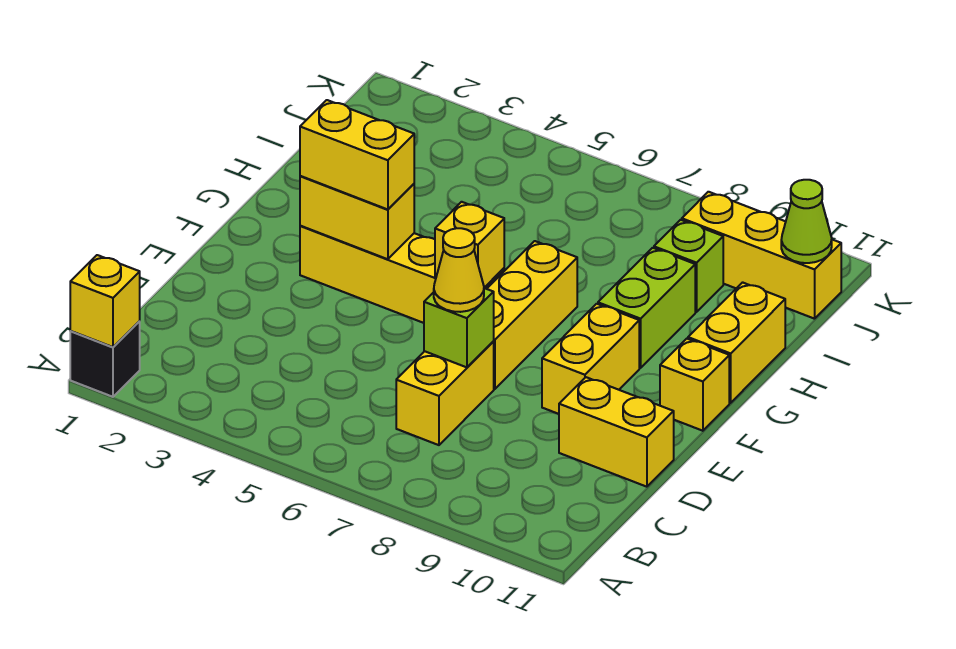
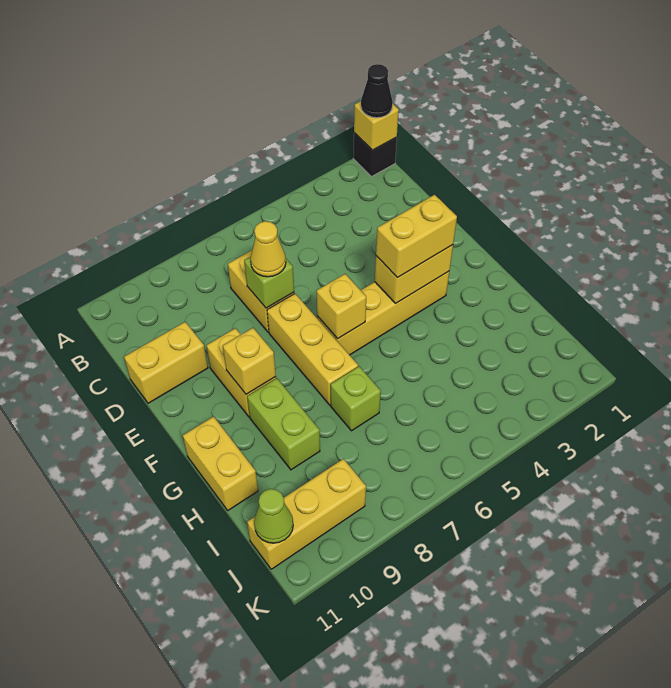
none -> black 1x1 cone [361,64,393,118]
yellow 1x1 brick [660,339,729,431] -> yellow 1x1 brick moved to [223,328,276,394]
lime 1x1 brick [654,220,723,312] -> lime 1x1 brick moved to [331,366,381,431]

